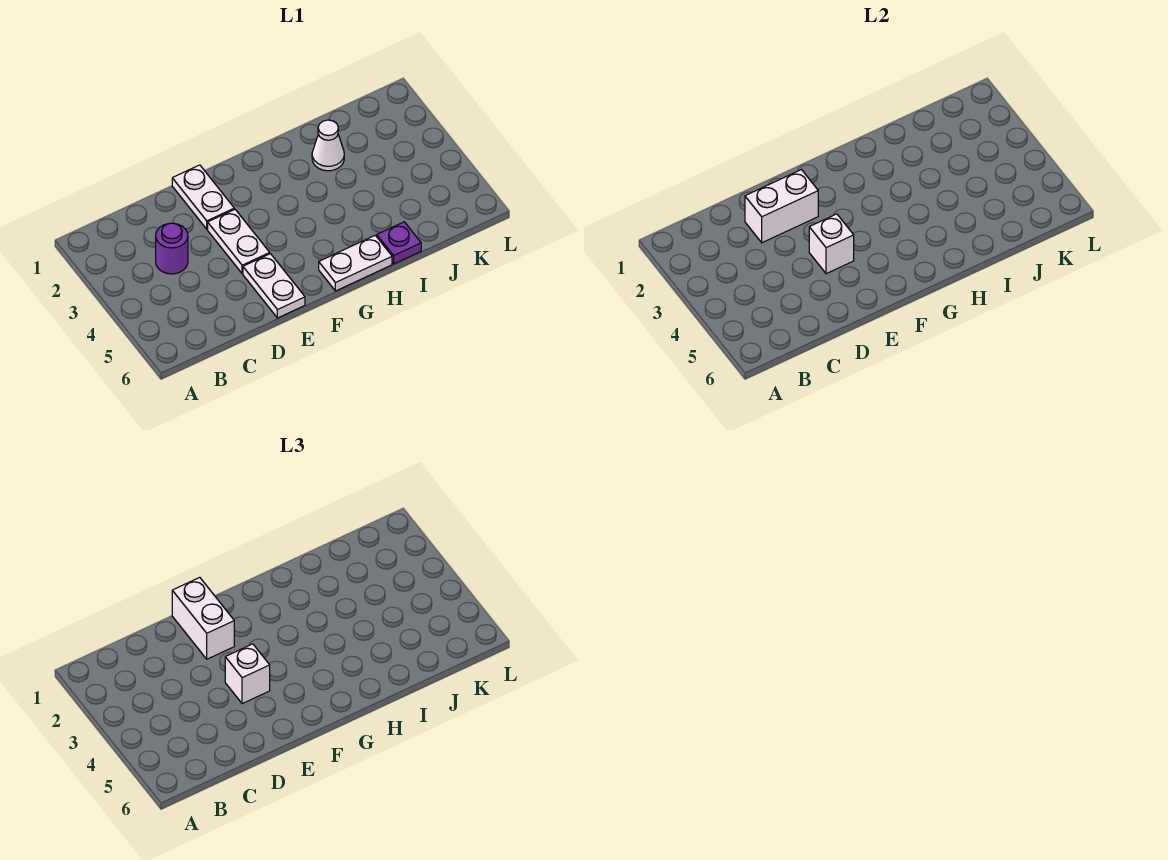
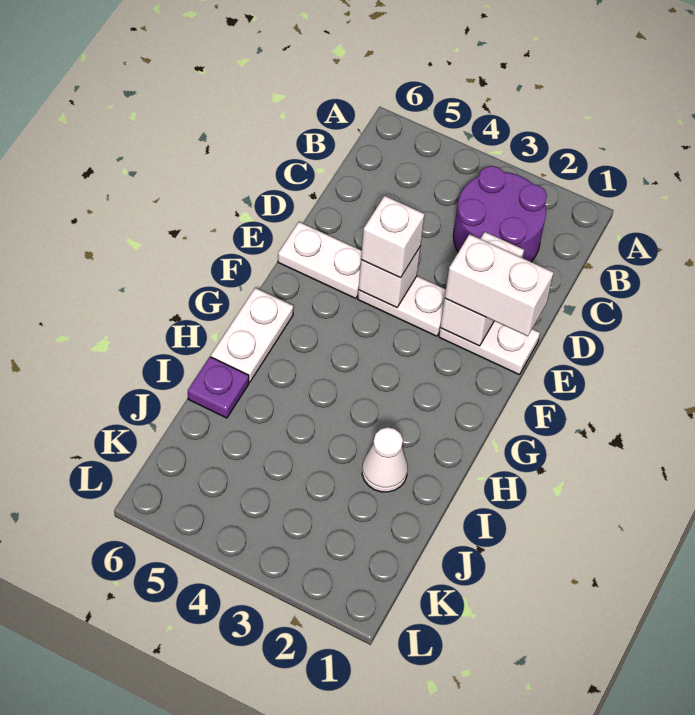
purple 1x1 round brick [156,223,188,274] -> purple 2x2 round brick [453,166,547,262]

